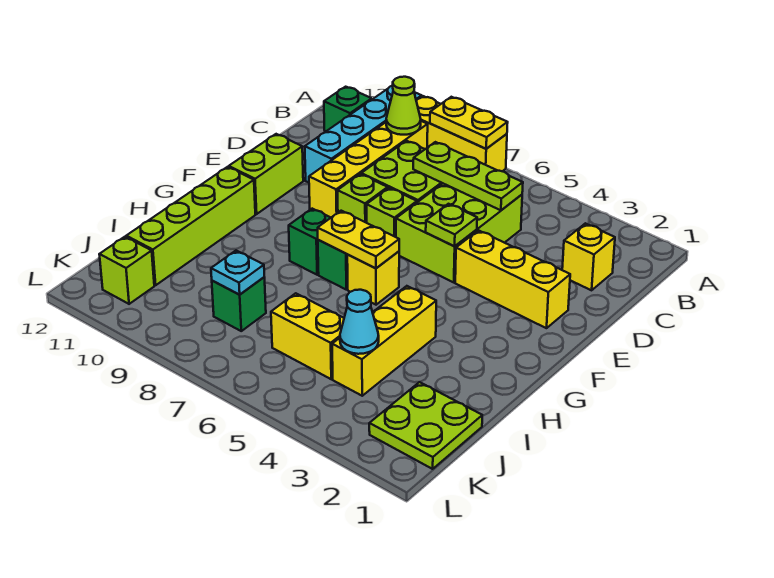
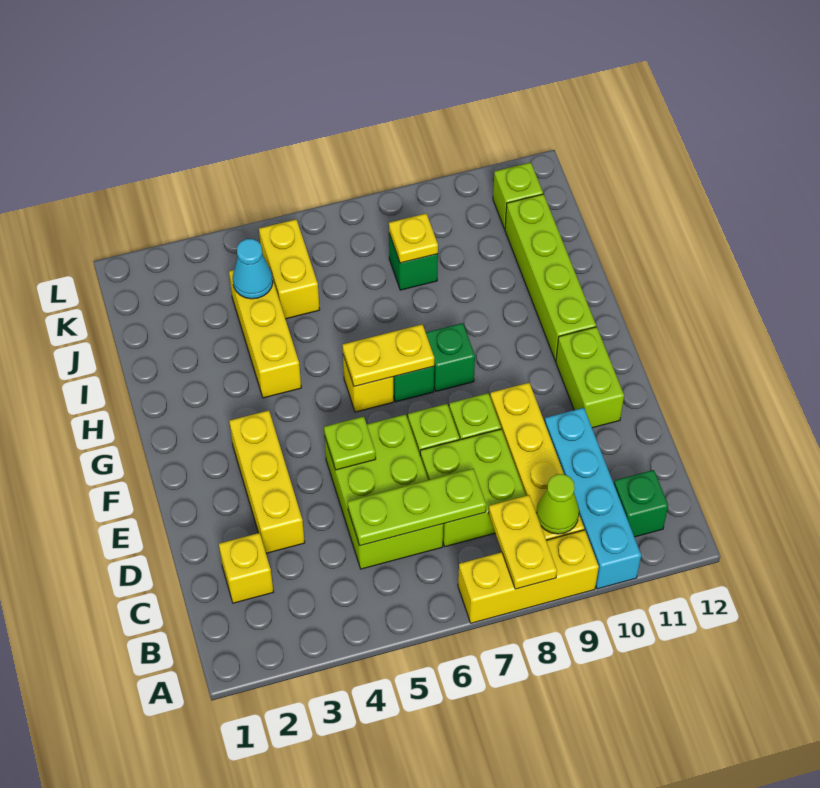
yellow 1x2 plate [430,97,508,149] -> yellow 1x2 plate turned to [488,495,557,589]
yellow 1x3 brick [455,230,570,328] -> yellow 1x3 brick turned to [229,410,305,553]
lime 2x2 plate [369,382,482,469] -> none
yellow 1x2 brick [271,293,344,379] -> yellow 1x2 brick turned to [259,219,320,319]
cyan 1x1 plate [211,251,264,295] -> yellow 1x1 plate [389,213,438,263]

